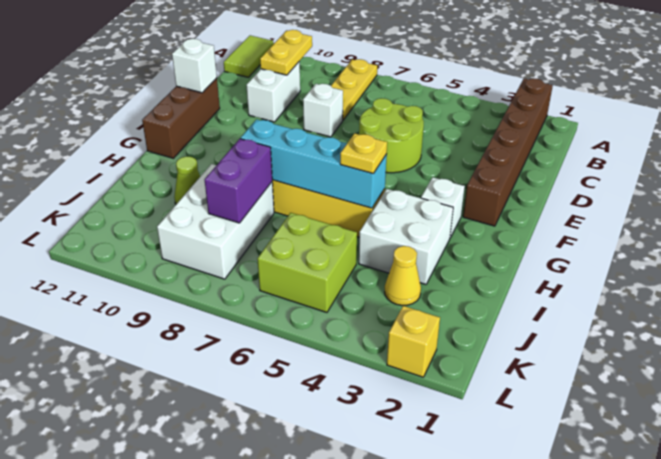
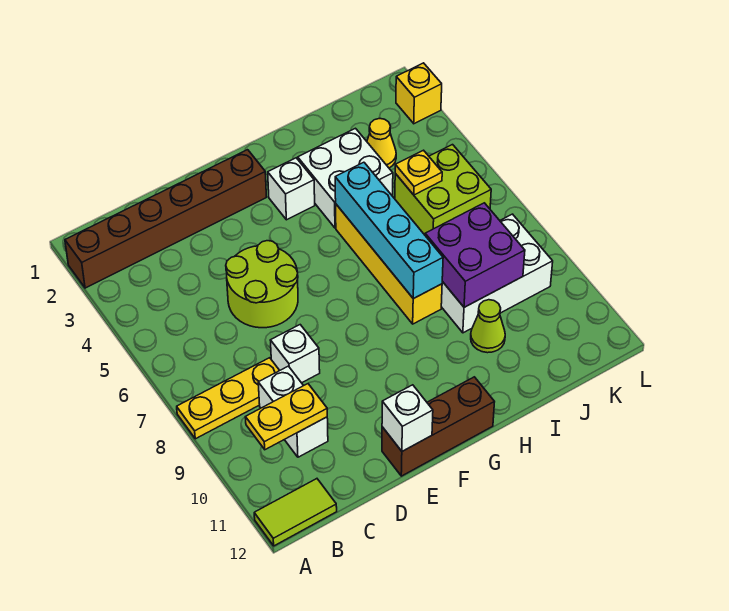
white 1x2 brick [247,62,300,122] -> white 1x2 brick turned to [258,366,328,457]
yellow 1x1 plate [340,133,387,173] -> yellow 1x1 plate moved to [395,150,442,195]
purple 1x2 brick [204,139,272,223] -> purple 2x2 brick [425,203,525,307]

